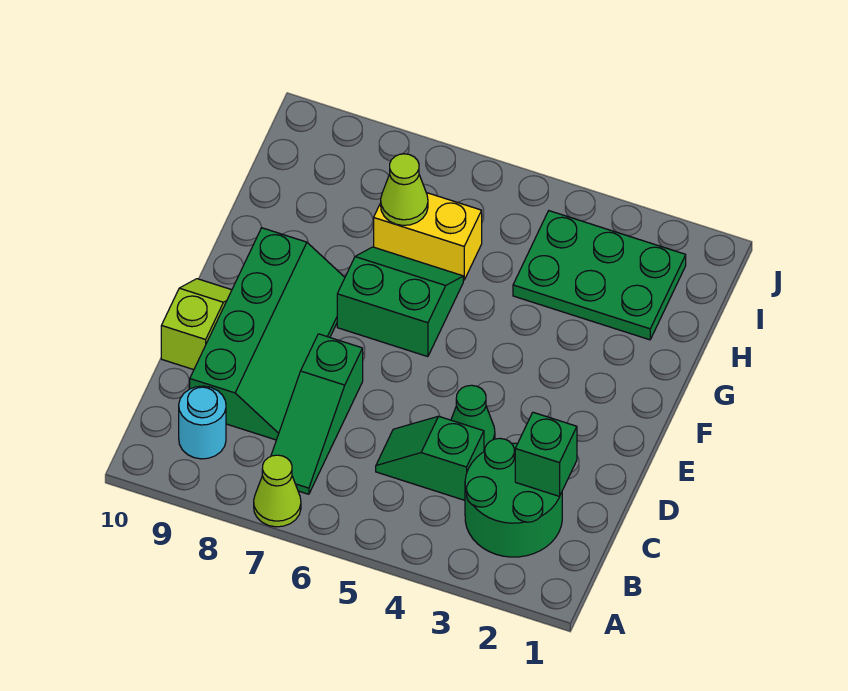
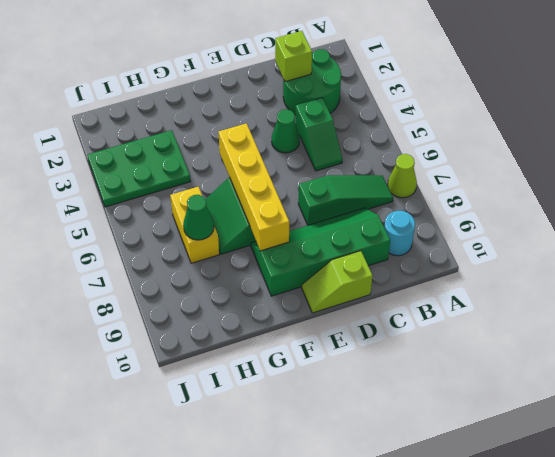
green 1x1 brick [515,412,577,497] -> lime 1x1 brick [275,31,312,82]
none -> yellow 1x4 brick [218,123,289,251]
green 2x3 plate [513,211,686,340] -> green 2x3 plate turned to [87,130,191,207]
lime 1x1 cone [381,154,428,225] -> green 1x1 cone [183,195,214,240]

